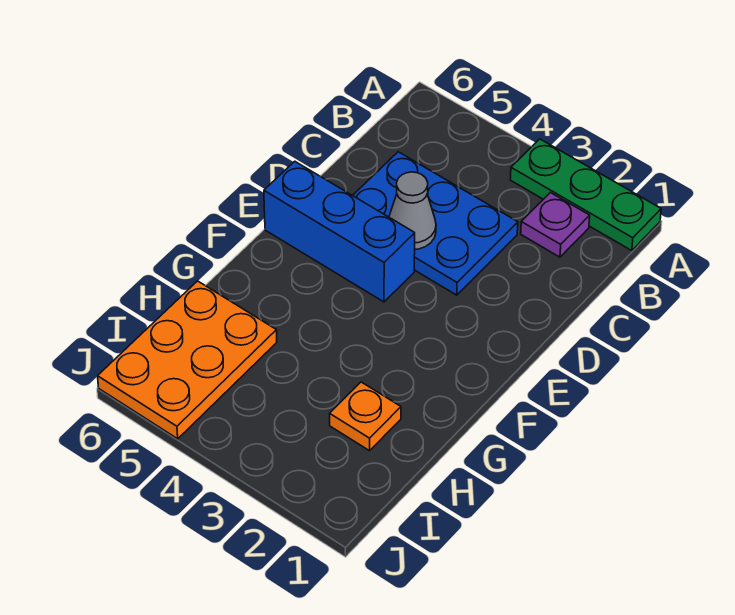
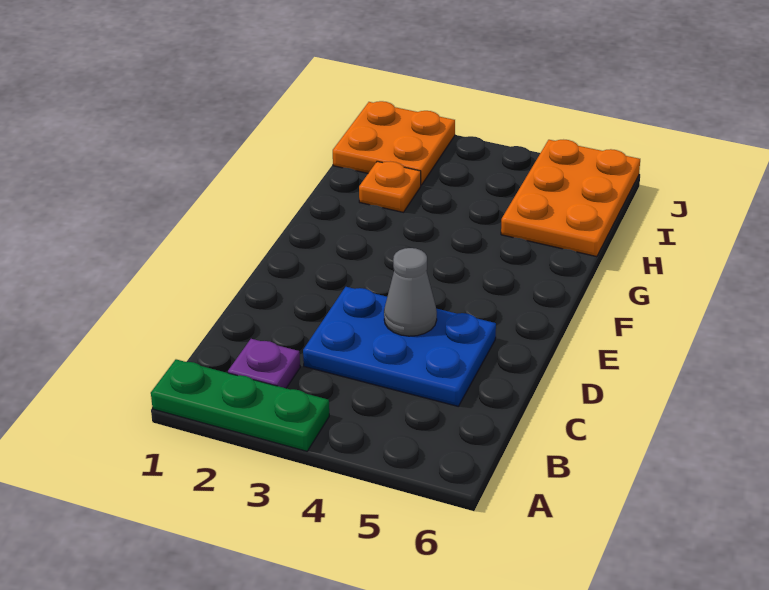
blue 1x3 brick [264,161,415,302] -> none
none -> orange 2x2 plate [333,101,455,185]

